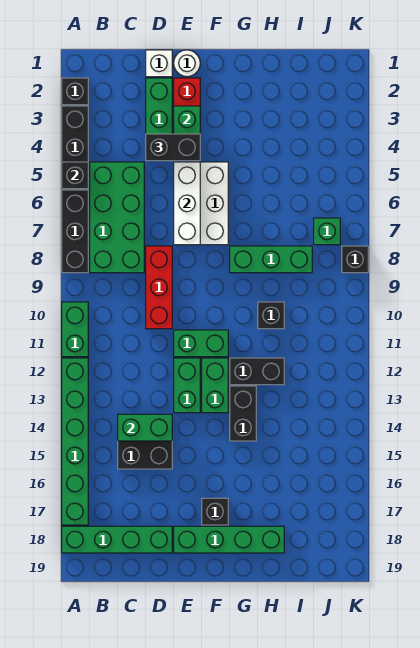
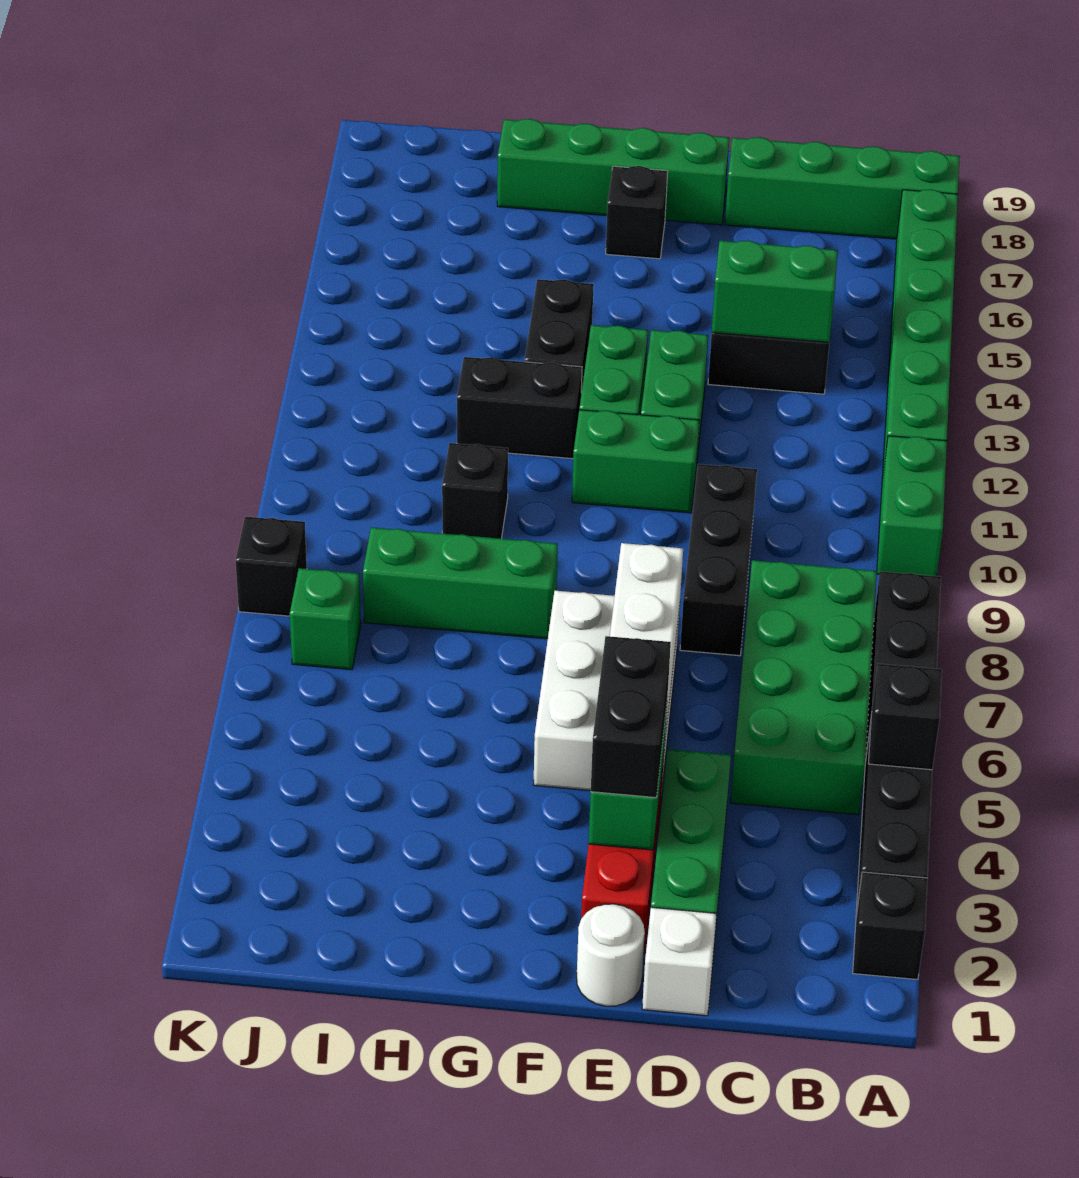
black 1x2 brick [146,134,200,161] -> black 1x2 brick turned to [591,636,671,798]
red 1x3 brick [146,246,172,329] -> black 1x3 brick [680,464,757,656]

